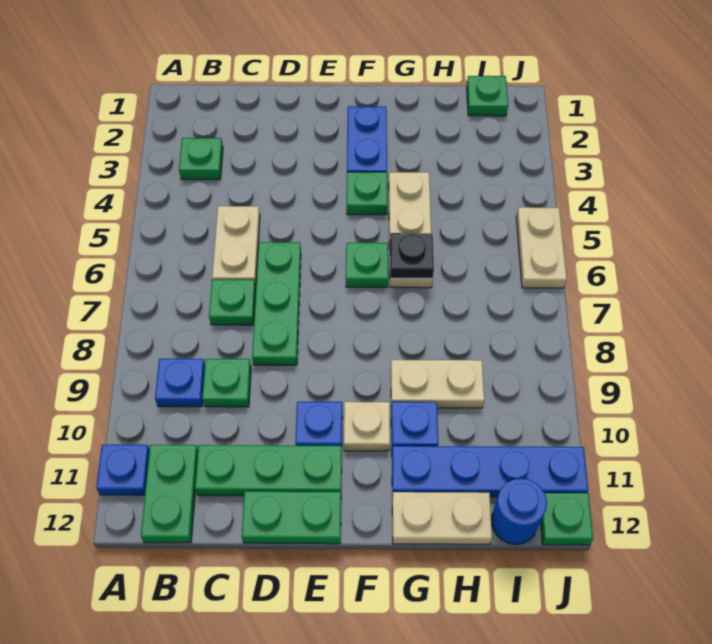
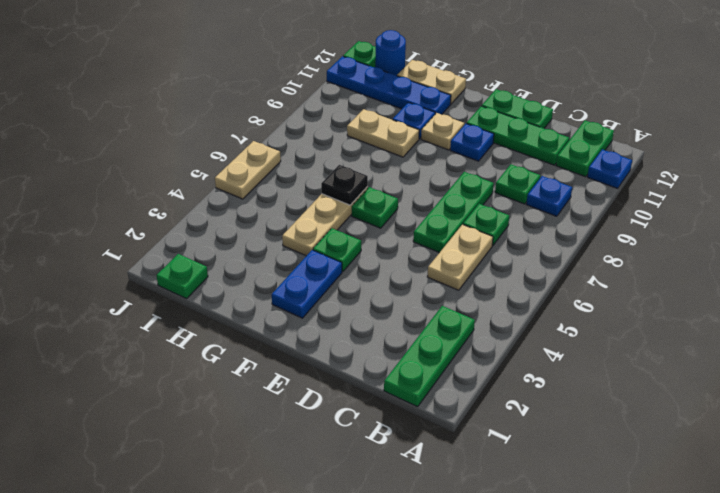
green 1x1 plate [179,138,223,180] -> green 1x3 plate [384,306,475,407]

